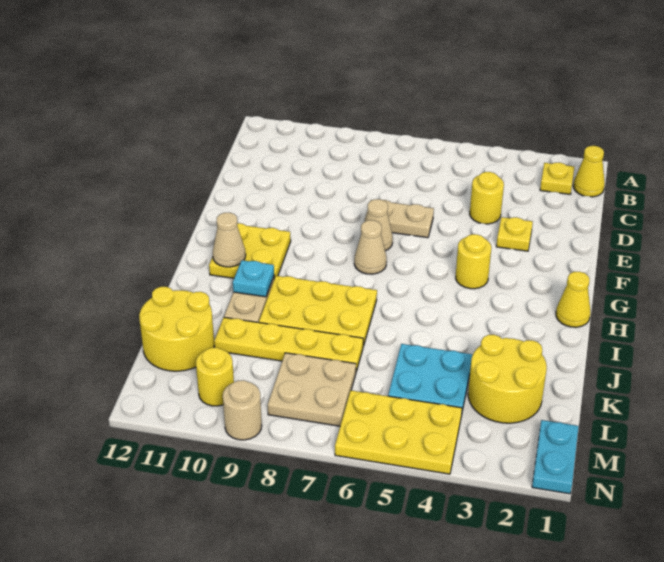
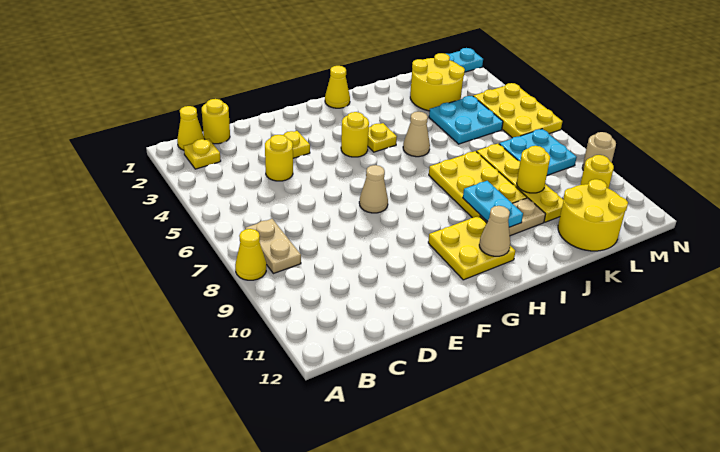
none -> yellow 1x1 cone [235,229,266,280]
none -> yellow 1x1 round brick [202,99,230,144]
tan 1x2 plate [365,200,434,238] -> tan 1x2 plate moved to [245,219,301,274]
tan 1x1 cone [354,220,387,274] -> tan 1x1 cone moved to [403,112,430,157]
none -> yellow 1x1 plate [368,123,397,152]
cyan 1x1 plate [233,260,274,297] -> cyan 1x2 plate [463,181,523,227]
none -> yellow 1x1 round brick [517,146,550,193]
tan 2x2 plate [268,353,356,426] -> cyan 2x2 plate [499,129,577,175]

